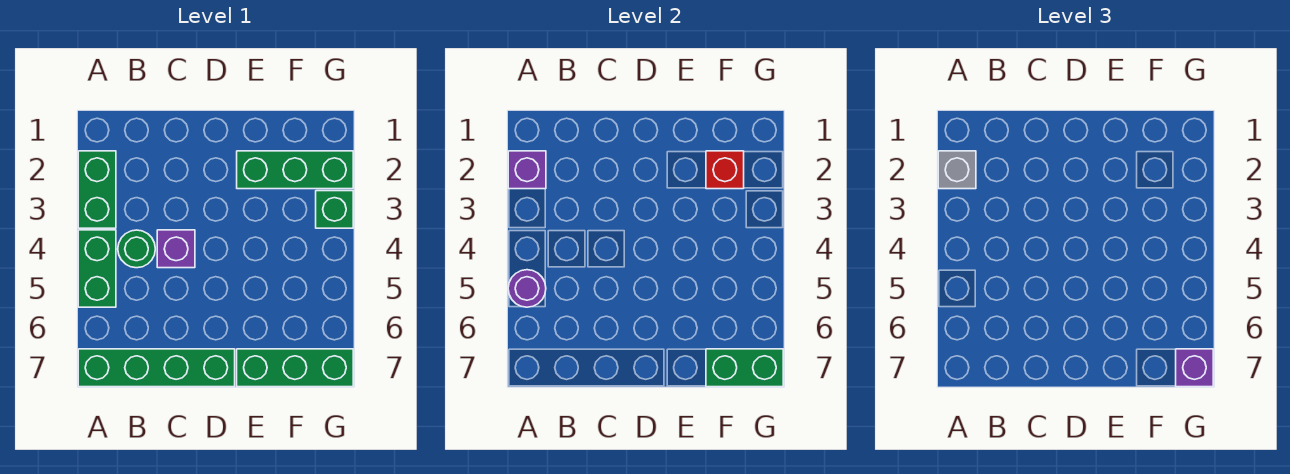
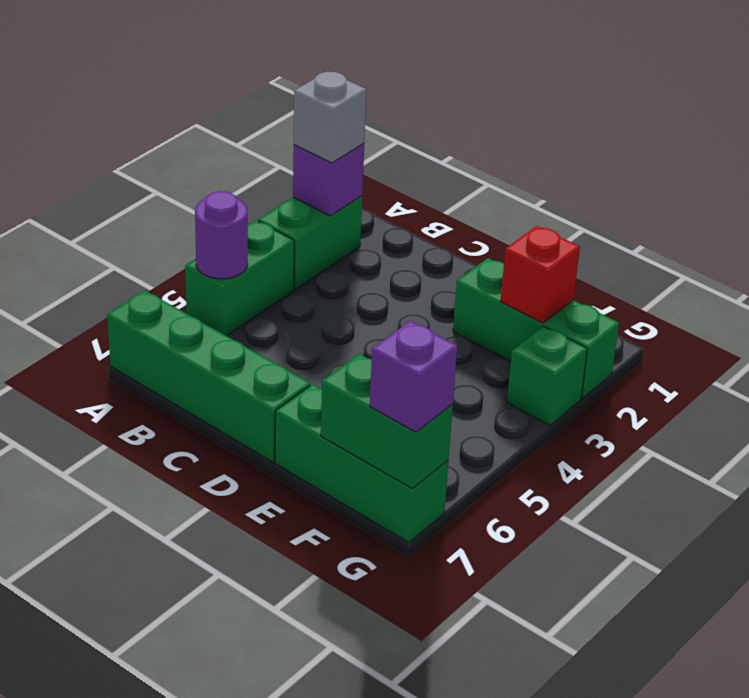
green 1x1 round brick [118,230,155,268] -> none
purple 1x1 brick [157,230,195,268] -> none

